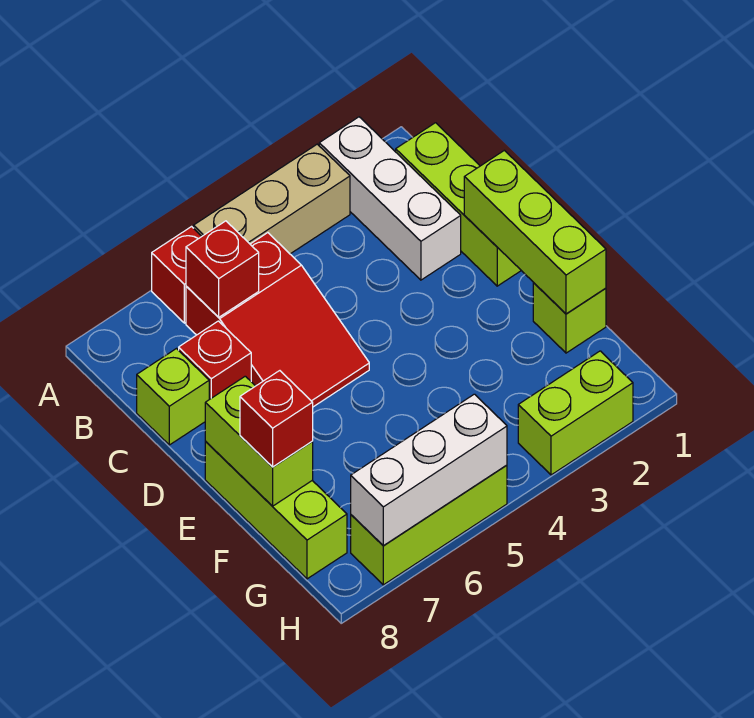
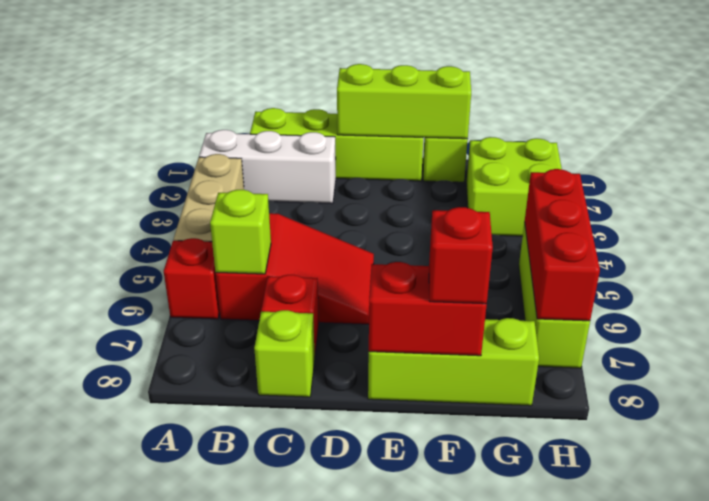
lime 1x3 brick [396,123,521,286] -> lime 1x4 brick [250,108,423,181]
red 1x1 brick [186,221,259,317] -> lime 1x1 brick [210,190,271,274]
lime 1x2 brick [205,376,313,506] -> red 1x2 brick [369,262,487,356]
lime 1x2 brick [518,351,633,475] -> lime 2x2 brick [466,137,562,236]
white 1x3 brick [351,394,507,546] -> red 1x3 brick [525,169,600,321]

